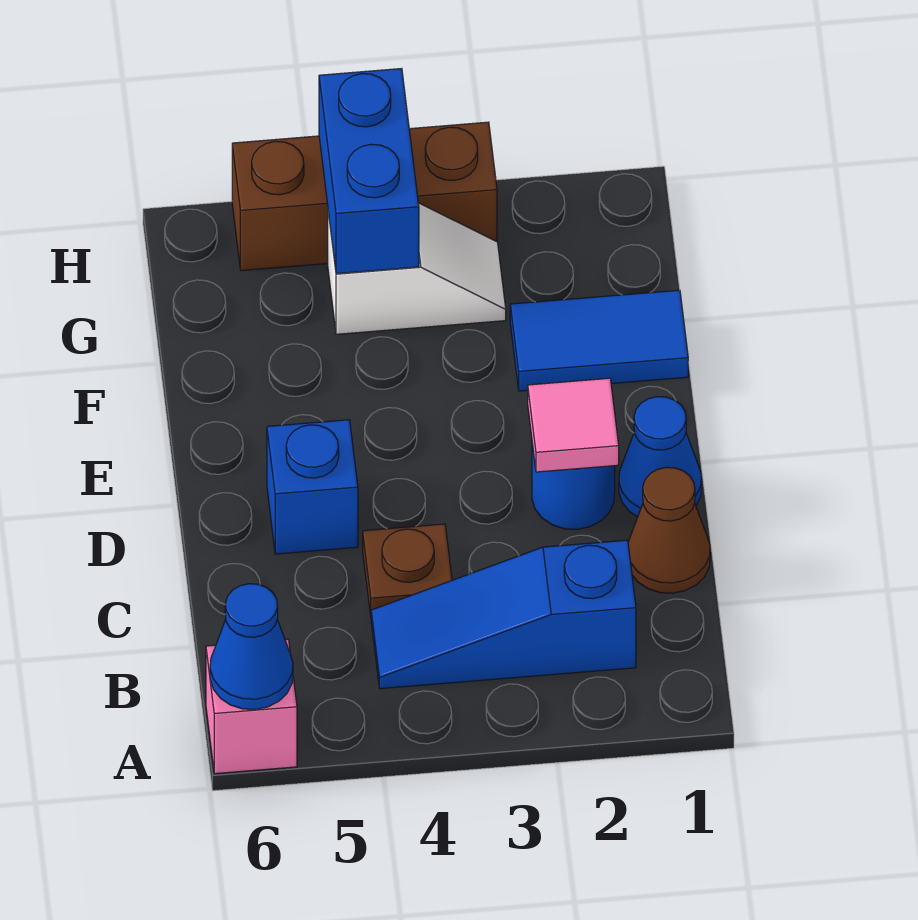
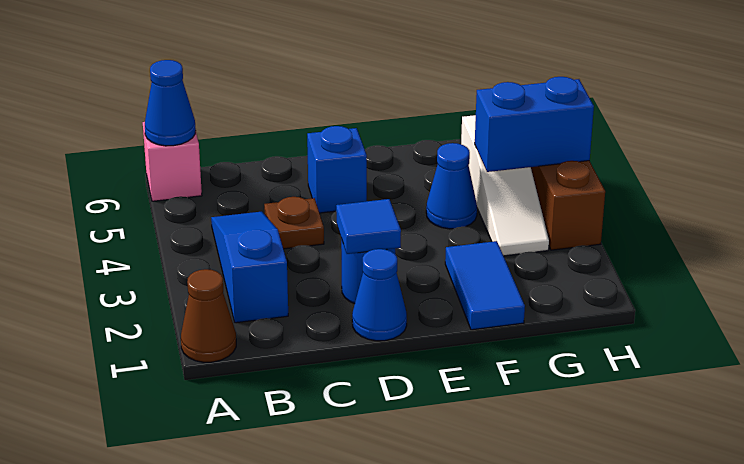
brown 1x1 cone [628,467,710,593] -> brown 1x1 cone moved to [181,269,236,362]
pink 1x1 tile [528,378,619,472] -> blue 1x1 tile [336,199,401,254]
none -> blue 1x1 cone [426,143,477,229]
white 1x2 slope [328,203,506,334] -> white 1x3 slope [461,115,549,256]

